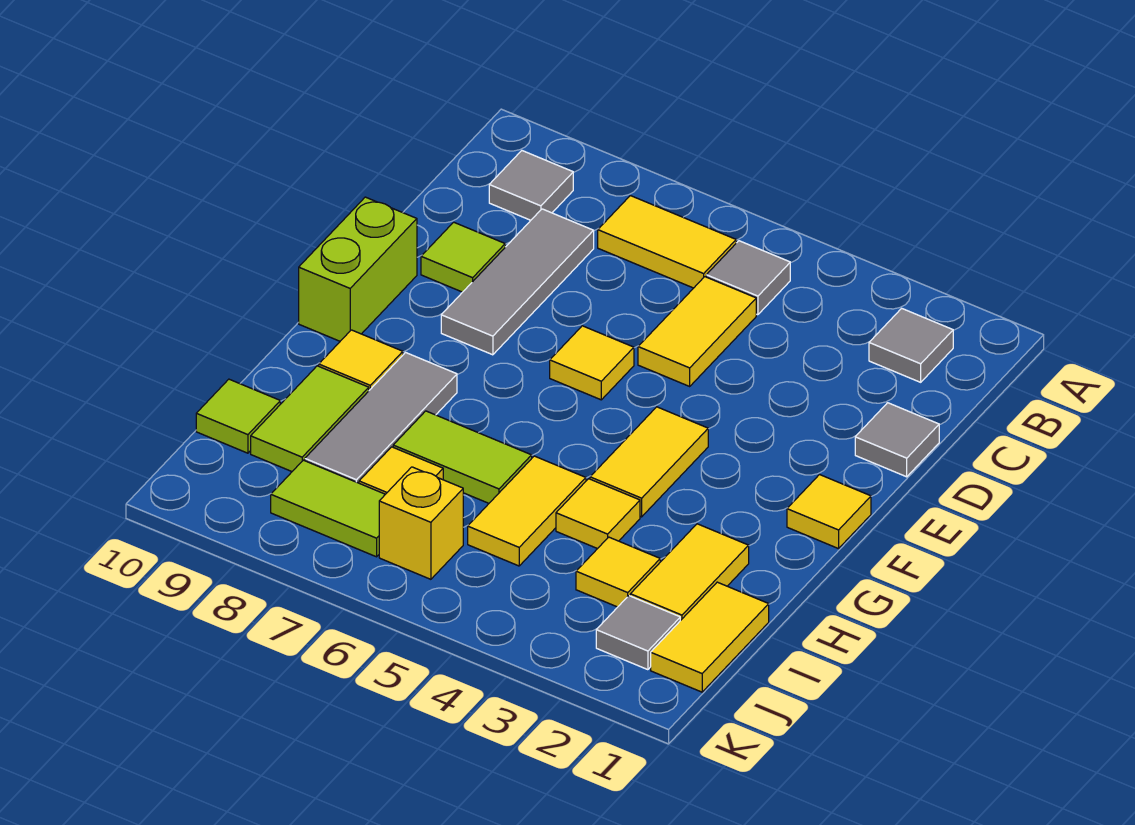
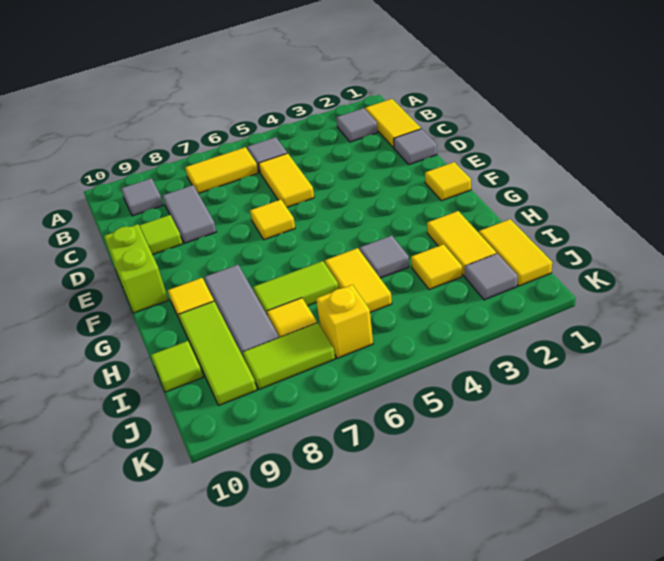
grey 1x3 tile [441,209,594,355] -> grey 1x2 tile [163,185,216,243]
yellow 1x2 tile [590,407,708,517] -> yellow 1x2 tile moved to [365,99,421,148]
yellow 1x1 tile [556,479,640,549] -> grey 1x1 tile [360,236,409,278]
lime 1x2 tile [251,366,369,471] -> lime 1x3 tile [179,301,257,405]

